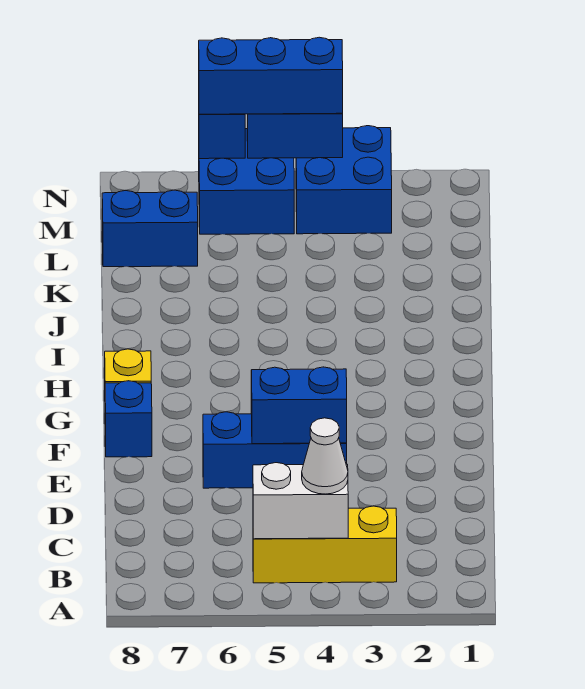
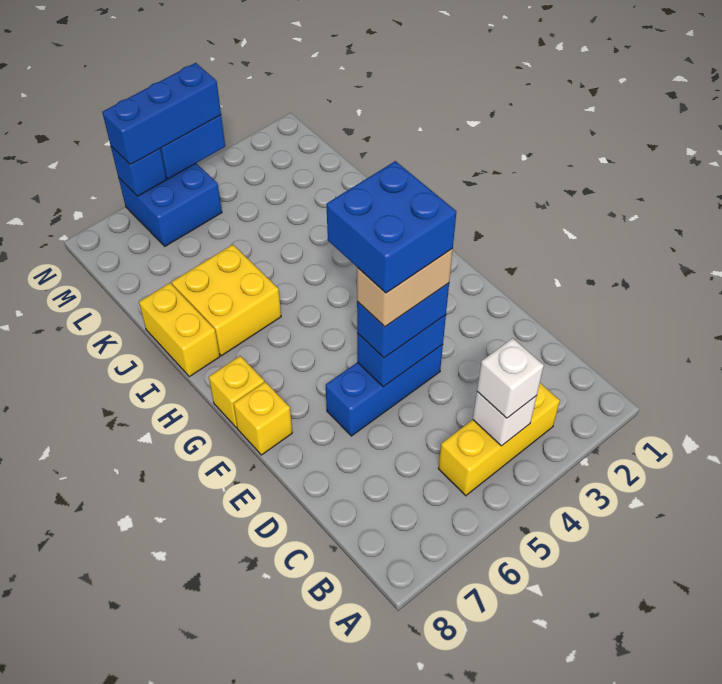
white 1x2 brick [253,463,348,539] -> white 1x1 brick [473,392,537,446]
white 1x1 cone [302,418,348,494] -> white 1x1 brick [477,338,544,418]
none -> tan 1x2 brick [357,249,453,327]
blue 1x1 brick [105,381,152,457] -> yellow 1x1 brick [233,382,292,455]
none -> yellow 2x2 brick [172,245,281,356]
none -> yellow 1x2 brick [139,283,220,377]
blue 1x2 brick [102,190,198,267] -> blue 1x2 brick moved to [357,283,449,358]
blue 2x2 brick [296,126,392,234] -> blue 2x2 brick moved to [326,161,456,293]

